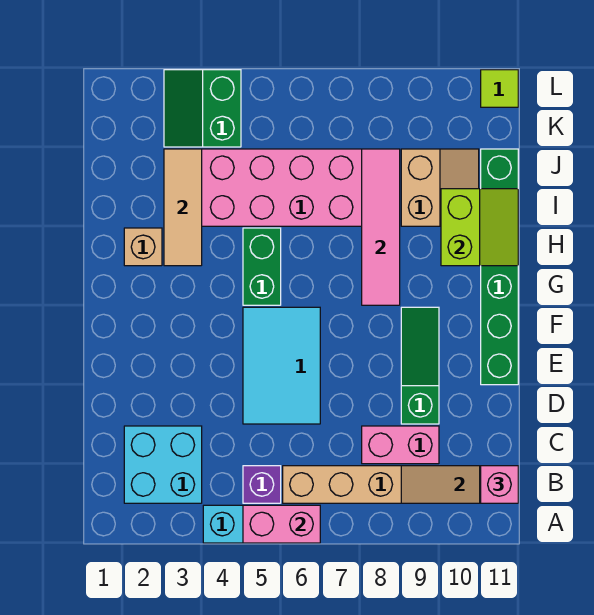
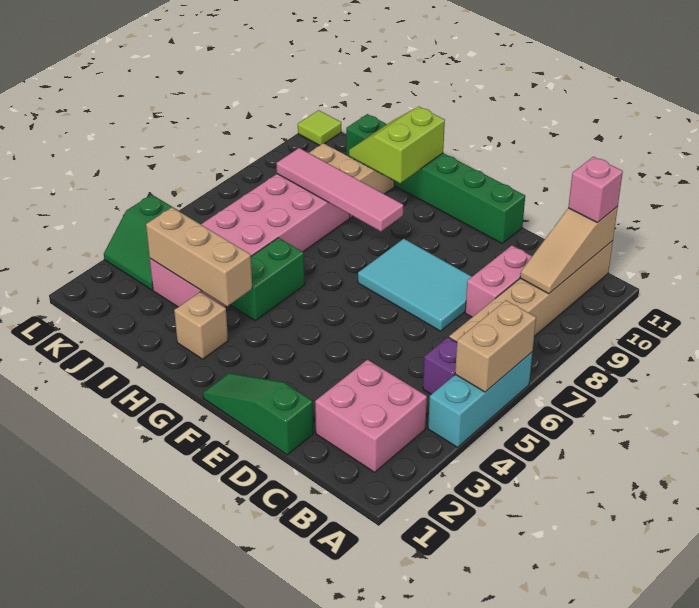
pink 1x2 brick [243,505,320,543] -> tan 1x2 brick [455,300,536,392]
cyan 2x2 brick [124,426,202,503] -> pink 2x2 brick [315,360,427,472]
cyan 2x3 tile [243,307,320,424] -> cyan 2x3 tile moved to [358,239,472,331]
green 1x3 slope [401,307,439,424] -> green 1x3 slope moved to [203,373,313,455]
green 1x2 brick [243,228,281,305] -> green 1x2 brick turned to [230,238,305,321]
tan 1x3 tile [164,149,202,266] -> tan 1x3 brick [146,207,252,306]
lime 2x2 slope [441,189,518,266] -> lime 2x2 slope turned to [349,107,445,183]

